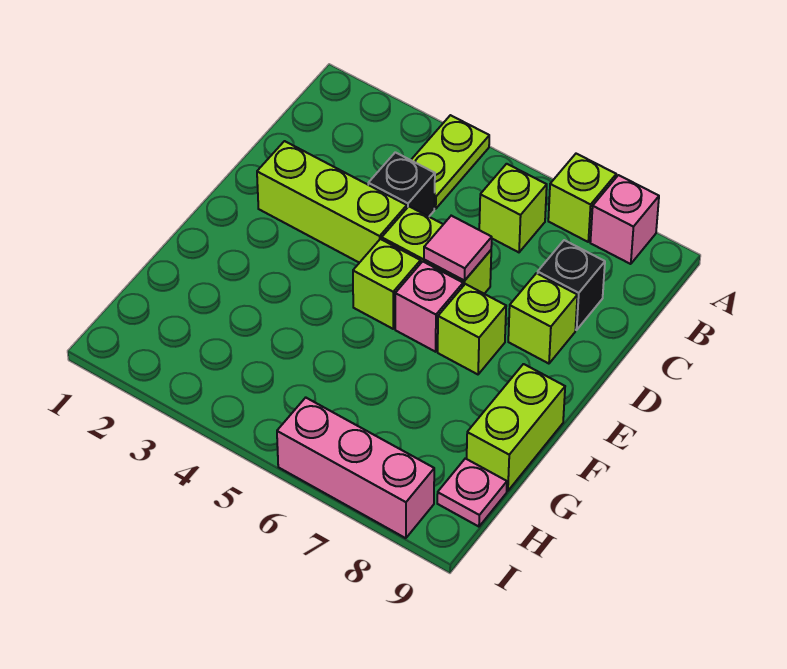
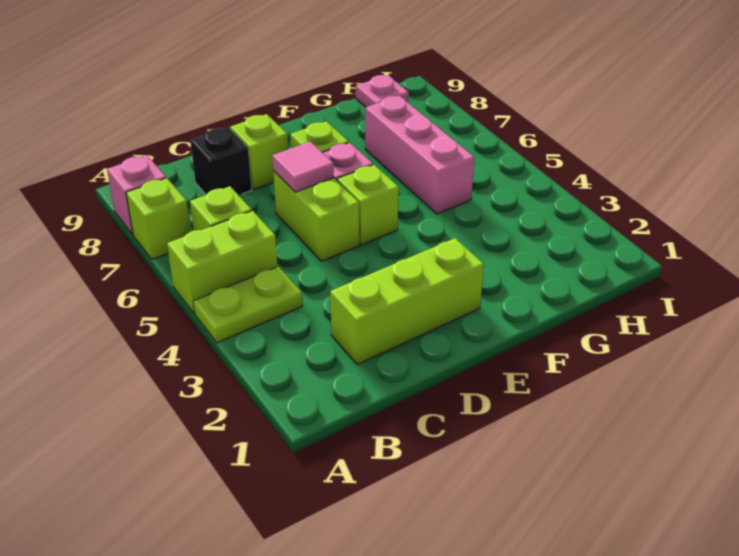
black 1x1 brick [368,152,435,217] -> none
lime 1x3 brick [257,141,407,263] -> lime 1x3 brick turned to [330,238,484,364]
lime 1x2 brick [467,364,565,491] -> lime 1x2 brick moved to [167,211,277,314]
pink 1x3 brick [277,398,434,538] -> pink 1x3 brick moved to [365,96,474,214]

